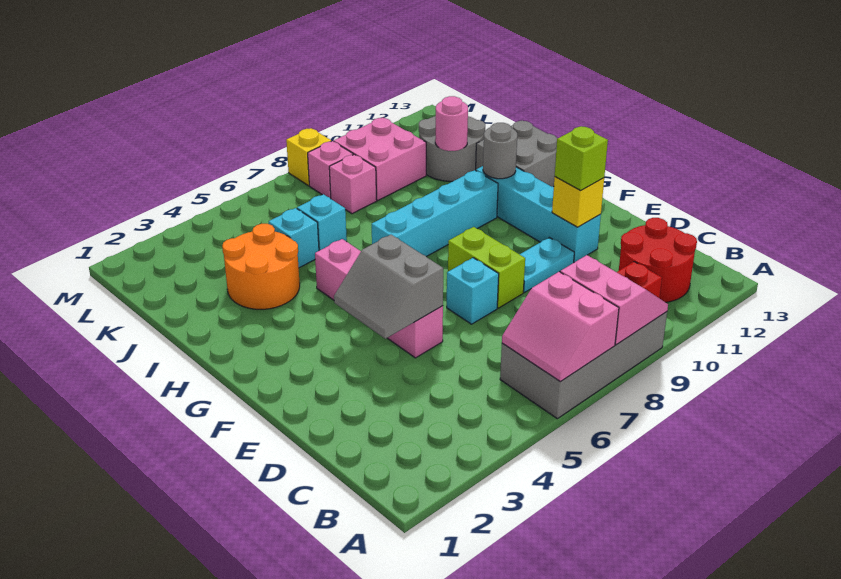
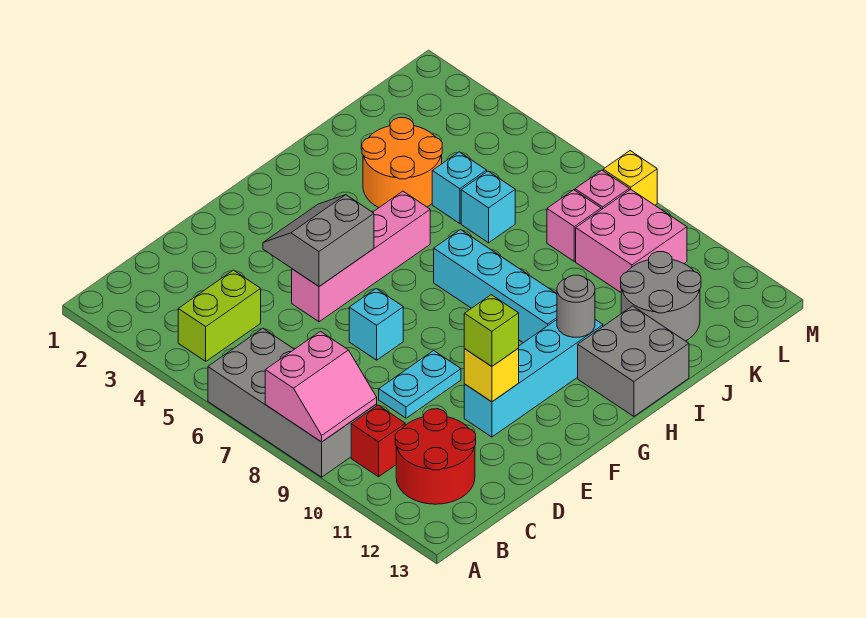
pink 2x2 slope [502,272,619,382] -> none
lime 1x2 brick [448,227,525,308] -> lime 1x2 brick moved to [178,270,261,361]
cyan 1x2 plate [520,237,574,292] -> cyan 1x2 plate turned to [379,351,461,418]
pink 1x1 round brick [435,96,468,151] -> none

